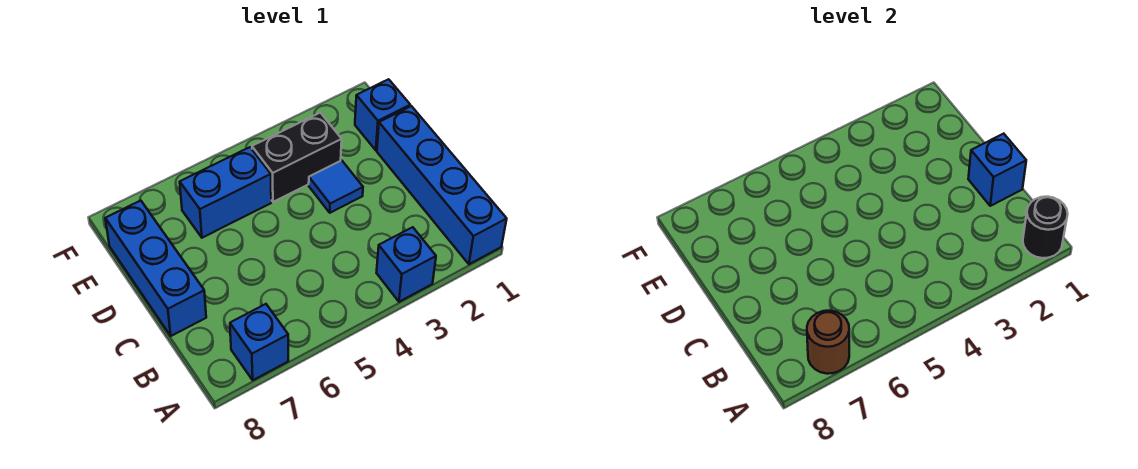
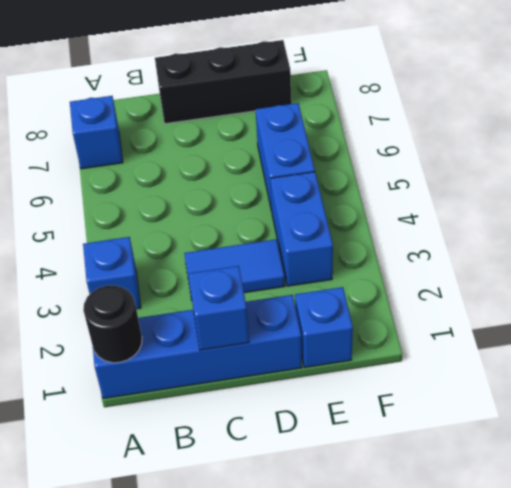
brown 1x1 round brick [807,311,849,374] -> none
blue 1x3 brick [105,201,206,336] -> black 1x3 brick [155,40,291,124]
blue 1x1 tile [309,160,363,213] -> blue 1x2 tile [184,239,285,300]
black 1x2 brick [252,113,342,202] -> blue 1x2 brick [270,172,333,286]

